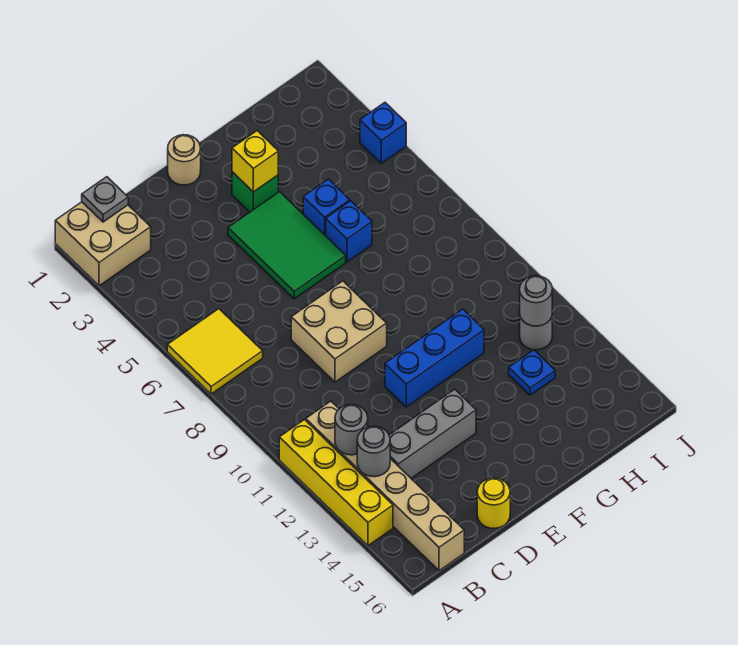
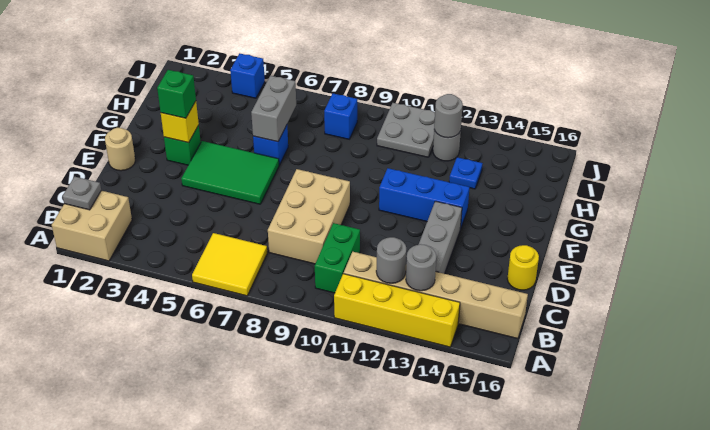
none -> green 1x2 brick [315,223,360,293]
tan 2x2 brick [291,281,387,382] -> tan 2x3 brick [268,169,350,264]
blue 1x3 brick [385,309,484,407] -> blue 1x3 brick turned to [379,168,470,229]
none -> green 1x1 brick [157,70,196,118]
blue 1x1 brick [303,179,350,236] -> blue 1x1 brick moved to [324,94,357,139]
none -> grey 1x2 brick [251,76,296,142]
none -> grey 2x2 plate [377,103,435,157]

